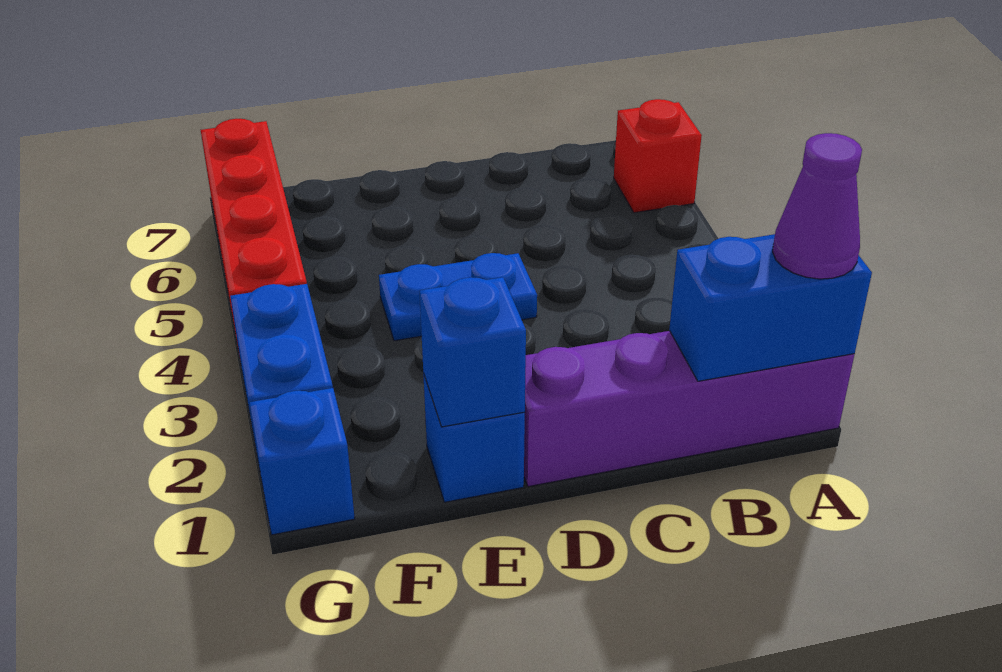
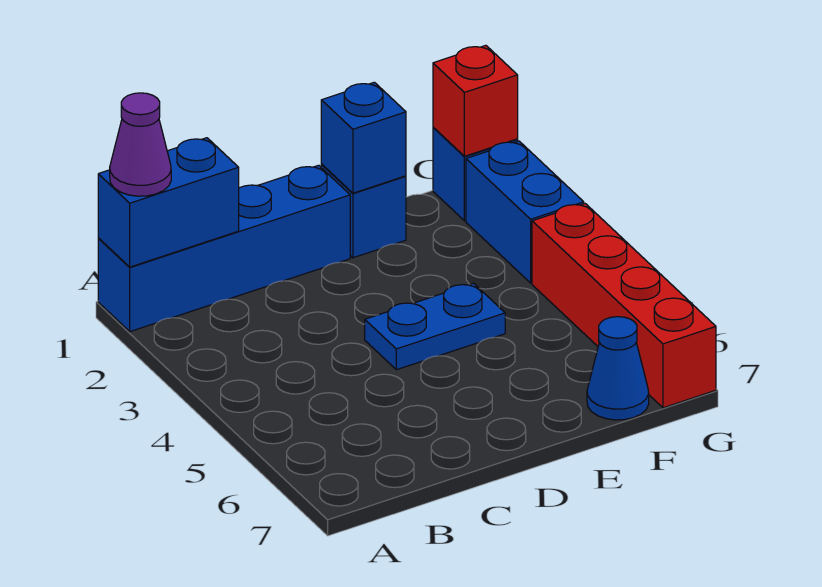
purple 1x4 brick [524,331,854,486] -> blue 1x4 brick [98,165,350,332]
red 1x1 brick [614,99,702,213] -> red 1x1 brick moved to [433,45,518,156]
none -> blue 1x1 cone [587,317,649,420]

